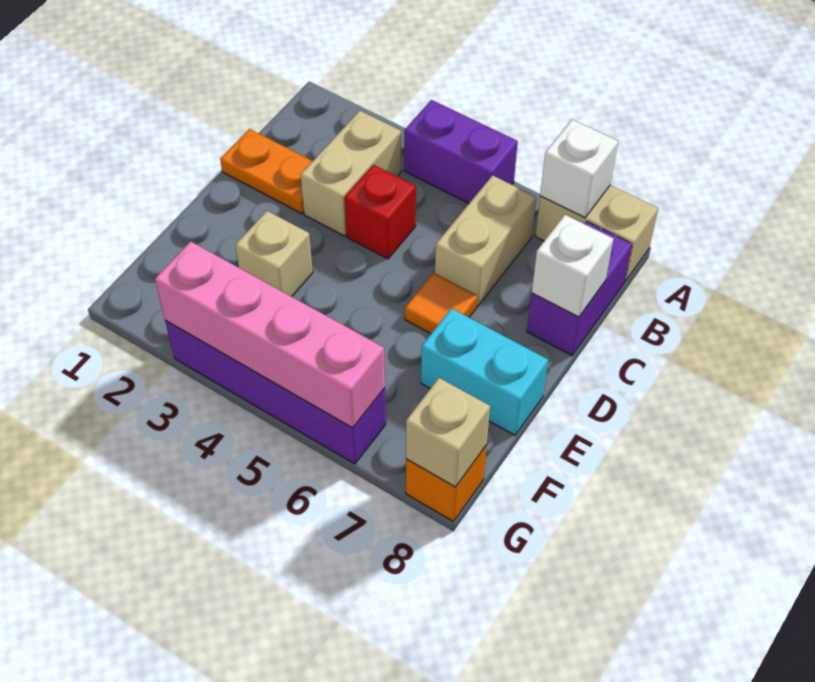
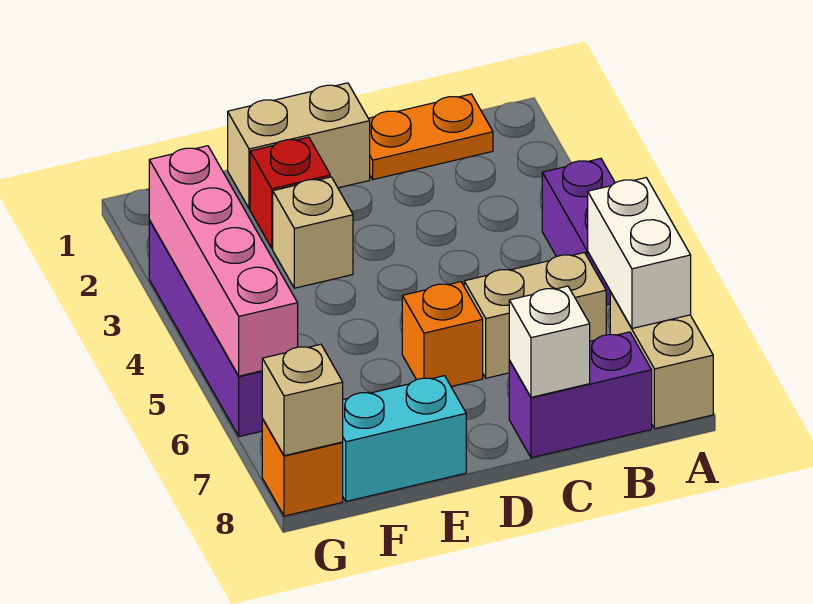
white 1x1 brick [540,120,618,218] -> white 1x2 brick [588,178,691,329]
tan 1x2 brick [301,111,401,236] -> tan 1x2 brick moved to [228,83,370,209]
orange 1x2 plate [220,129,312,214] -> orange 1x2 plate turned to [369,94,493,180]
red 1x1 brick [345,165,416,259] -> red 1x1 brick moved to [250,137,330,248]
orange 1x1 tile [405,273,477,334] -> orange 1x1 brick [402,282,483,387]
cyan 1x2 brick [421,308,548,435] -> cyan 1x2 brick turned to [343,376,466,501]

